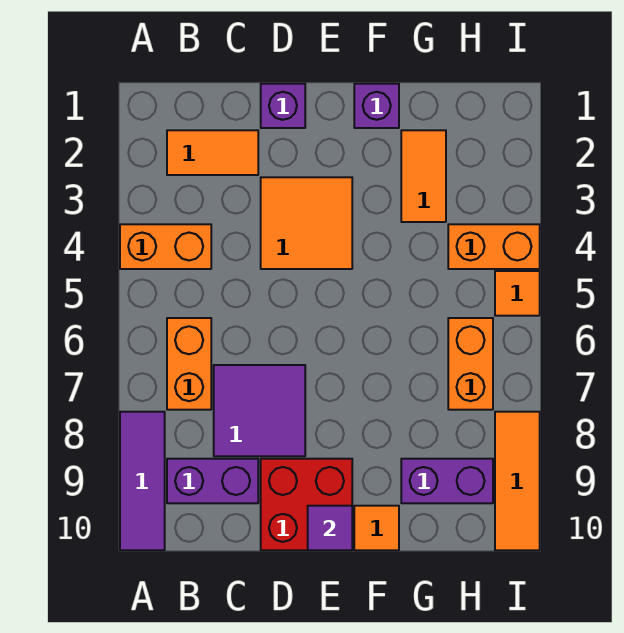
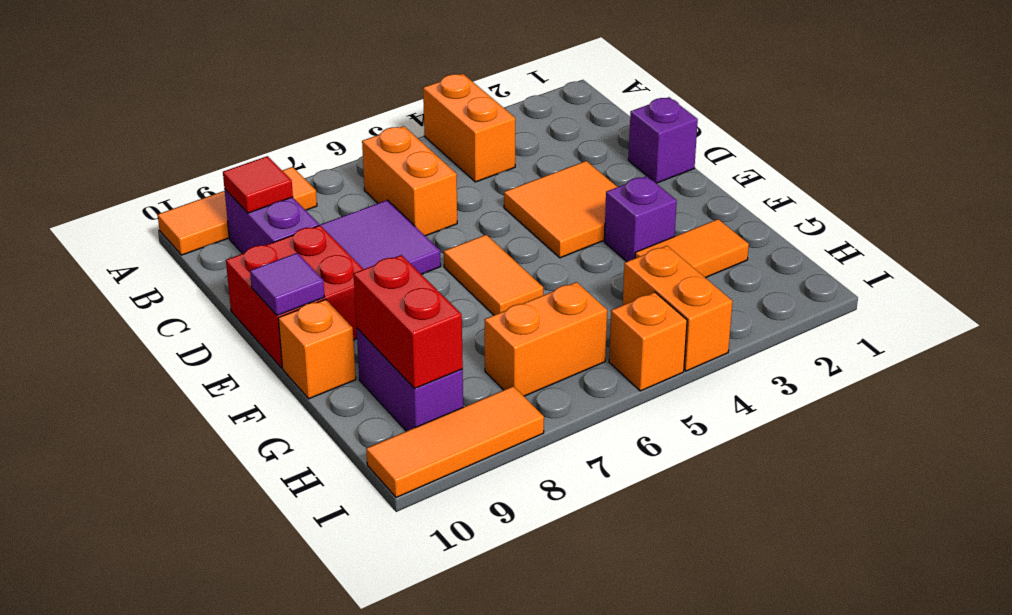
purple 1x3 tile [120,412,165,550] -> orange 1x3 tile [158,167,317,255]
orange 1x2 tile [167,130,258,175] -> orange 1x2 tile moved to [444,235,543,315]
orange 1x2 brick [167,318,211,410] -> orange 1x2 brick turned to [362,126,457,236]
none -> red 1x1 tile [223,156,293,213]
purple 1x1 brick [354,84,399,128] -> purple 1x1 brick moved to [604,176,677,262]
orange 1x1 tile [354,506,399,550] -> orange 1x1 brick [278,299,356,399]
none -> red 1x2 brick [354,255,463,388]
orange 1x1 tile [495,271,540,316] -> orange 1x1 brick [609,292,687,391]

